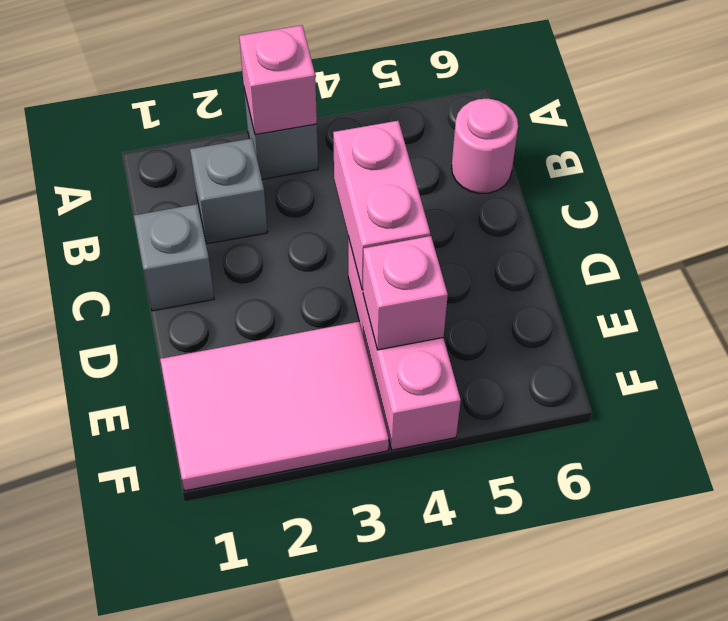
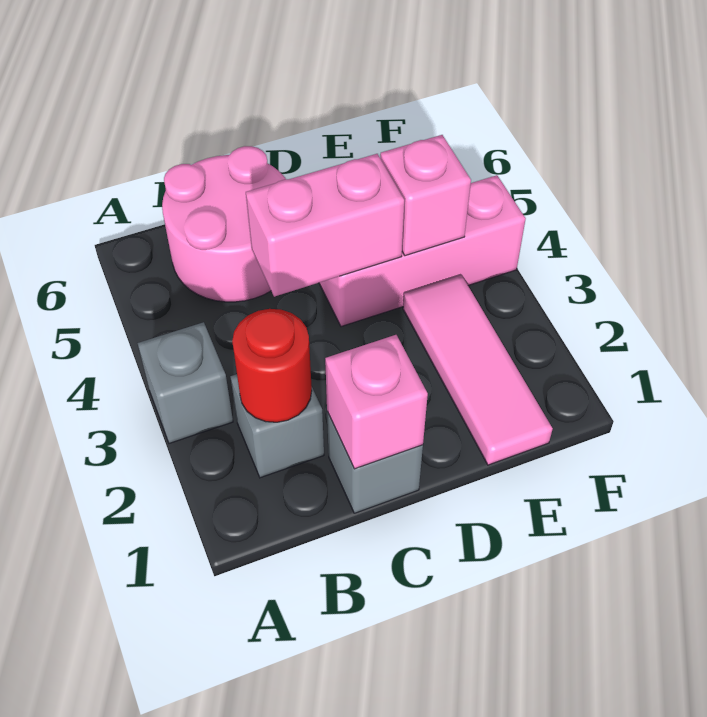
pink 1x1 brick [239,25,317,135] -> pink 1x1 brick moved to [325,335,428,469]
none -> red 1x1 round brick [232,309,312,422]
pink 1x1 round brick [452,99,518,194] -> pink 2x2 round brick [162,146,286,302]
pink 2x3 tile [160,322,389,491] -> pink 1x3 tile [403,275,553,465]

